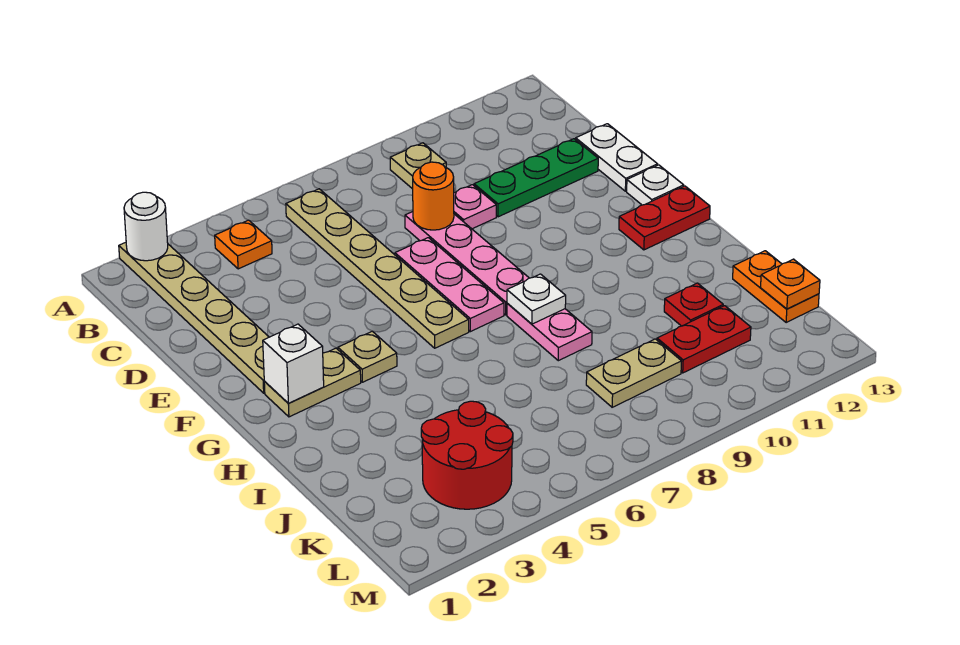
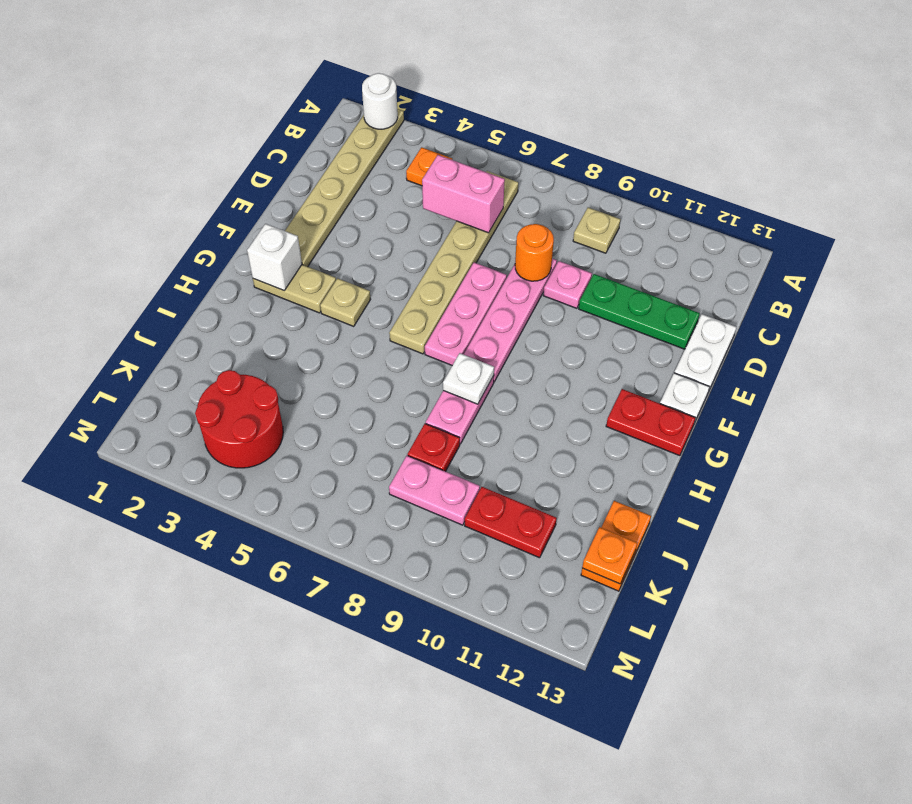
none -> pink 1x2 brick [422,155,505,233]
red 1x1 plate [664,283,723,326] -> red 1x1 plate moved to [408,424,460,472]
tan 1x2 plate [586,339,681,407] -> pink 1x2 plate [389,456,480,525]

